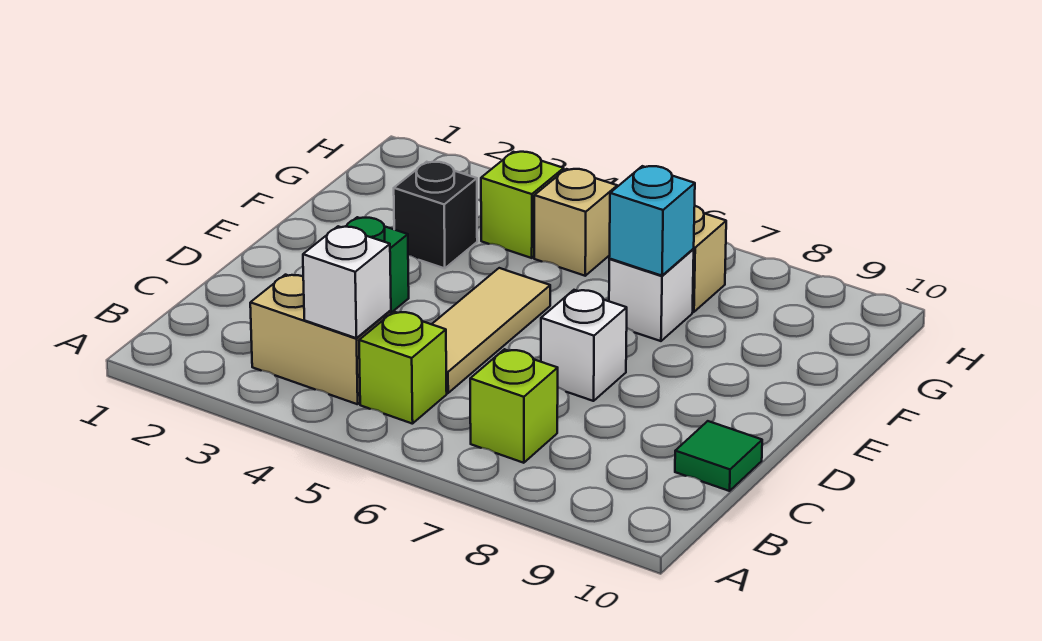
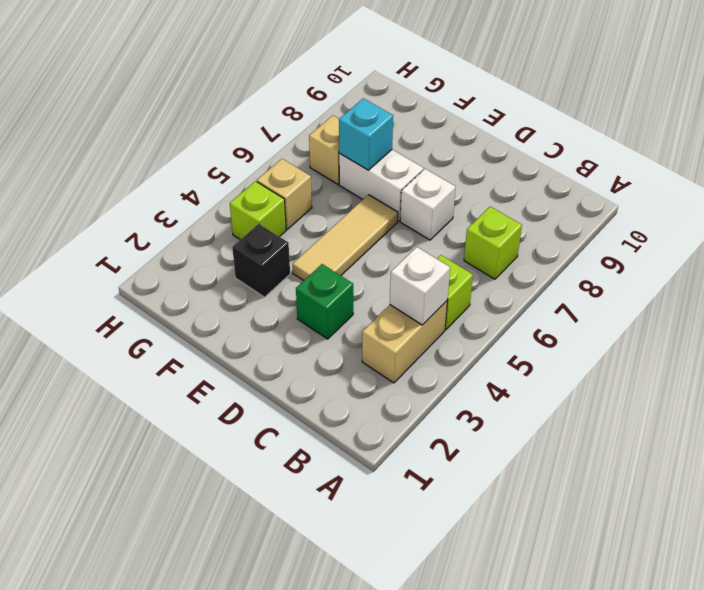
tan 1x3 tile [432,268,550,393] -> tan 1x3 tile turned to [293,195,398,281]
green 1x1 tile [675,421,762,491] -> none
white 1x1 brick [609,249,694,341] -> white 1x2 brick [339,150,424,221]

